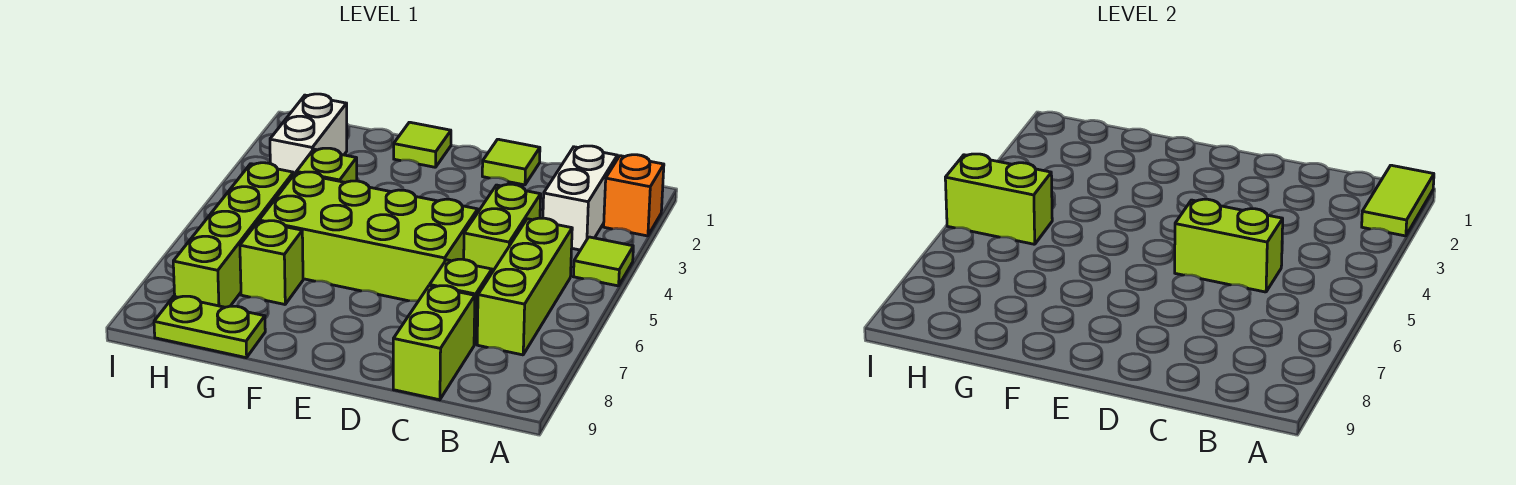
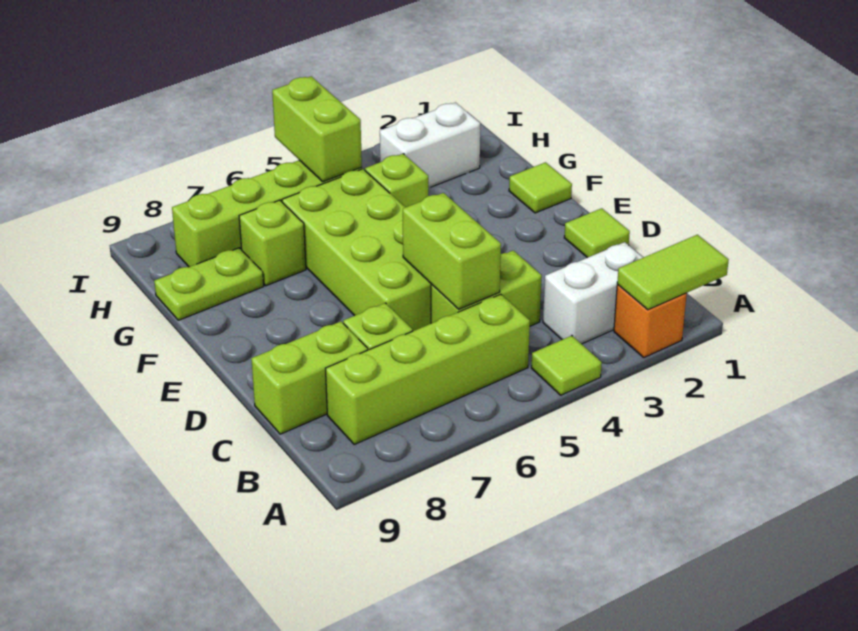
lime 1x3 brick [477,218,572,355] -> lime 1x4 brick [325,294,530,444]
lime 1x2 plate [154,296,265,358] -> lime 1x2 plate turned to [154,248,264,320]

